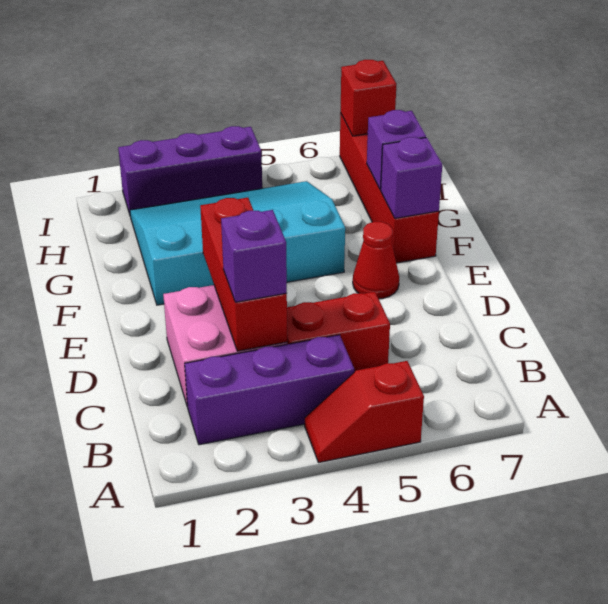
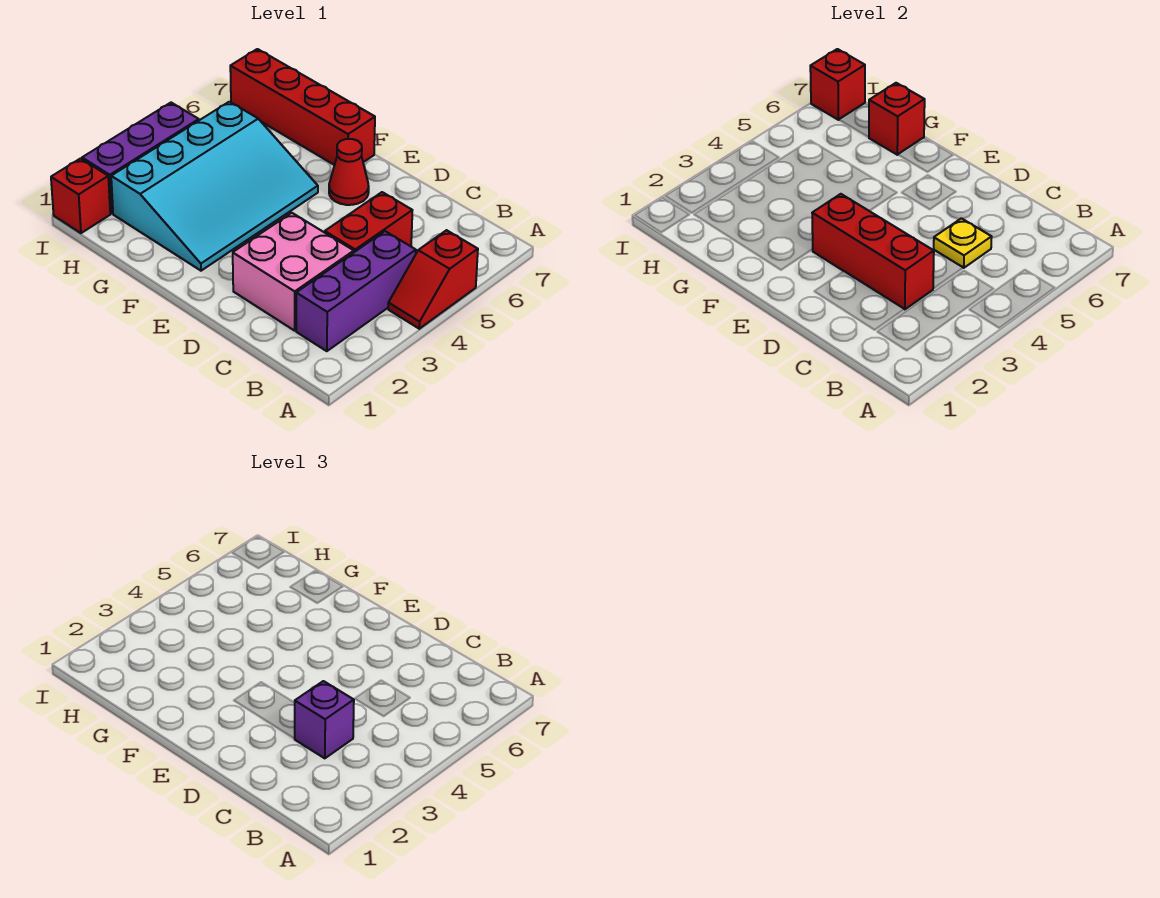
none -> yellow 1x1 plate [934,218,992,268]
cyan 3x4 slope [130,181,345,305] -> cyan 3x4 slope turned to [111,102,318,271]
purple 1x1 brick [381,137,442,218] -> none
purple 1x1 brick [367,110,426,190] -> red 1x1 brick [869,83,925,155]
none -> red 1x1 brick [51,159,110,233]

